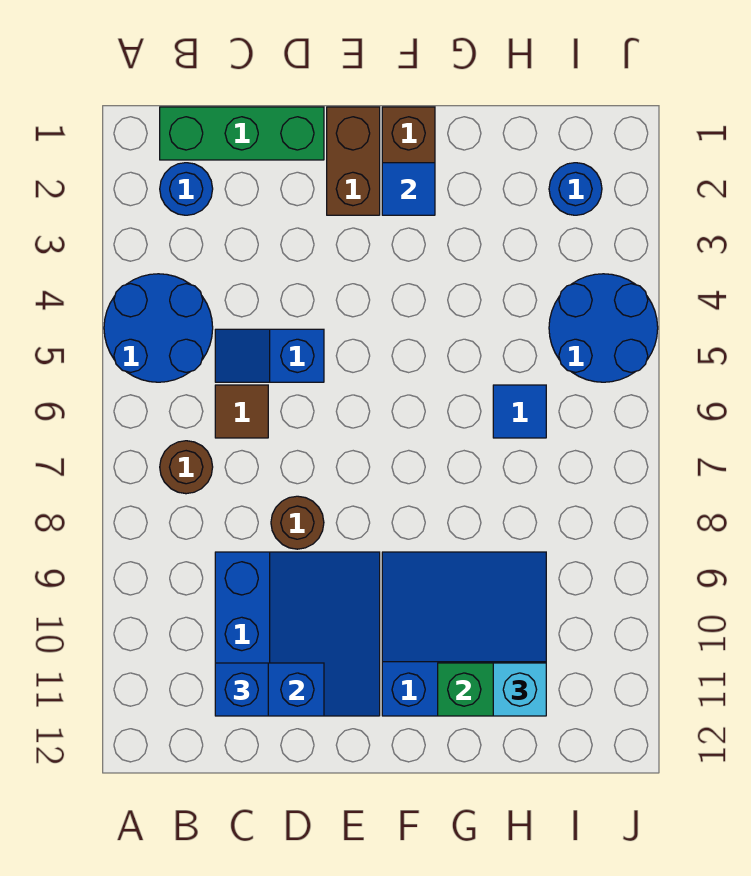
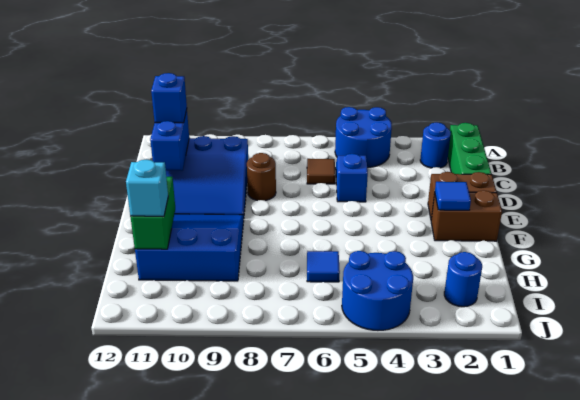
brown 1x1 round brick [160,441,213,494] -> none
blue 3x3 slope [382,552,546,716] -> blue 3x3 slope turned to [135,214,244,281]

